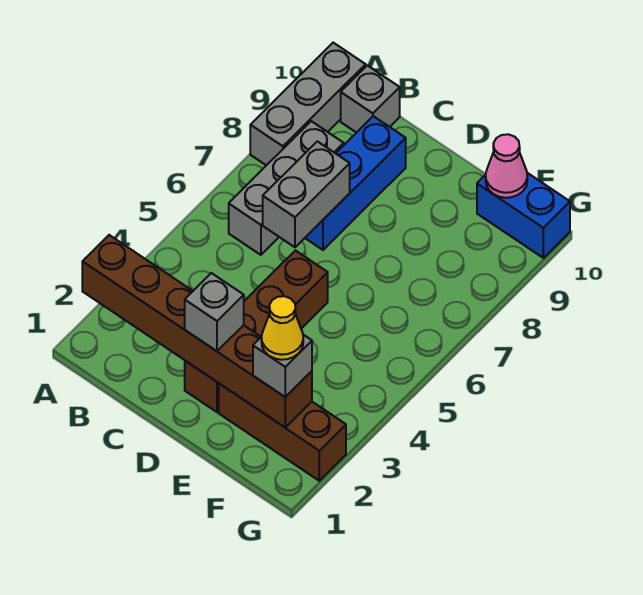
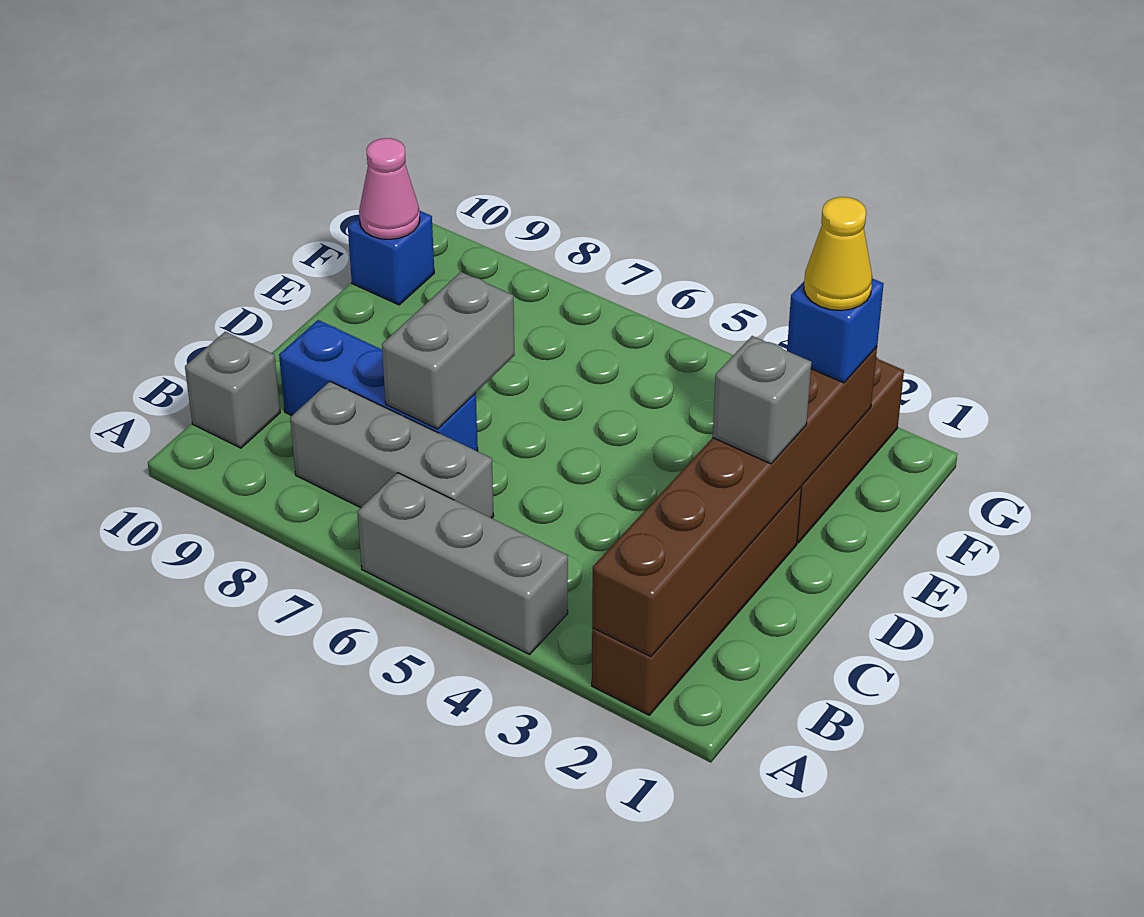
grey 1x3 brick [250,43,366,165] -> grey 1x3 brick moved to [357,473,568,654]
grey 1x2 brick [263,141,350,247] -> grey 1x2 brick turned to [382,272,515,429]
brown 1x4 brick [185,251,328,412] -> brown 1x4 brick turned to [592,487,801,715]
grey 1x1 brick [253,335,312,397] -> blue 1x1 brick [787,279,884,383]
blue 1x2 brick [477,173,570,258] -> blue 1x1 brick [348,211,434,305]

